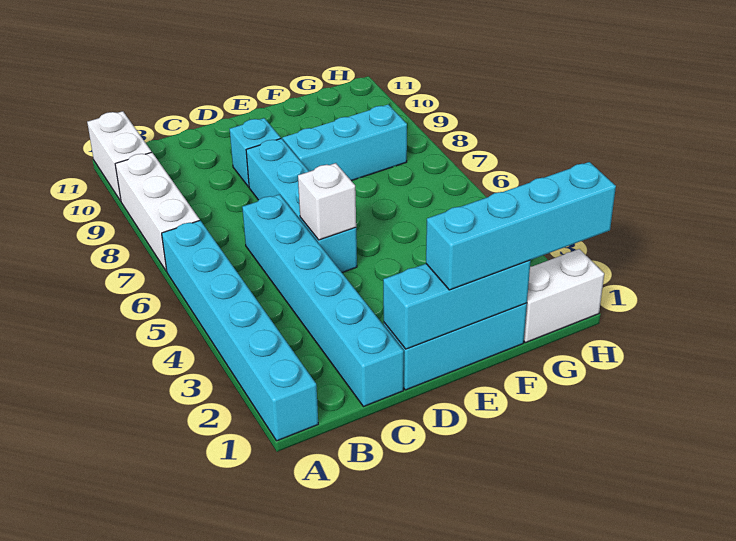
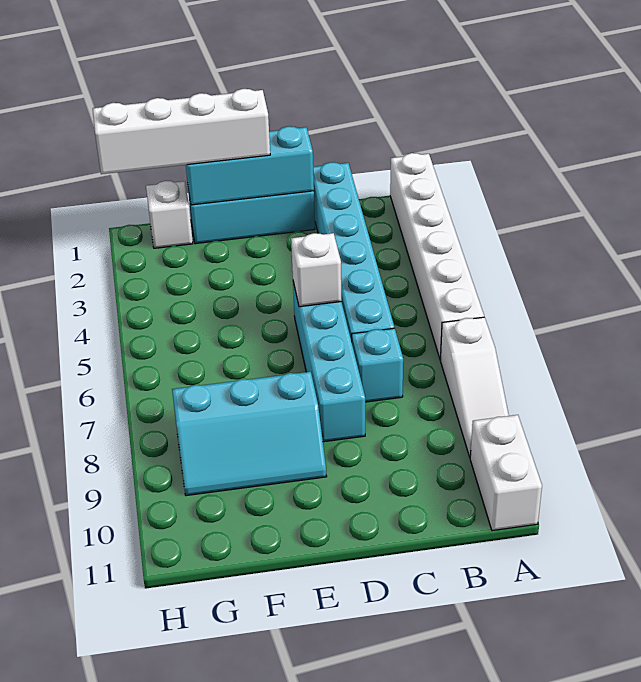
cyan 1x6 brick [162,221,318,441] -> white 1x6 brick [390,153,484,360]
white 1x3 brick [115,152,200,271] -> white 1x3 slope [440,317,509,457]
cyan 1x1 brick [230,118,281,187] -> cyan 1x1 brick moved to [352,328,403,402]
cyan 1x4 brick [426,162,616,290] -> white 1x4 brick [93,89,270,174]
white 1x2 brick [524,249,604,343] -> white 1x1 brick [146,181,193,248]

